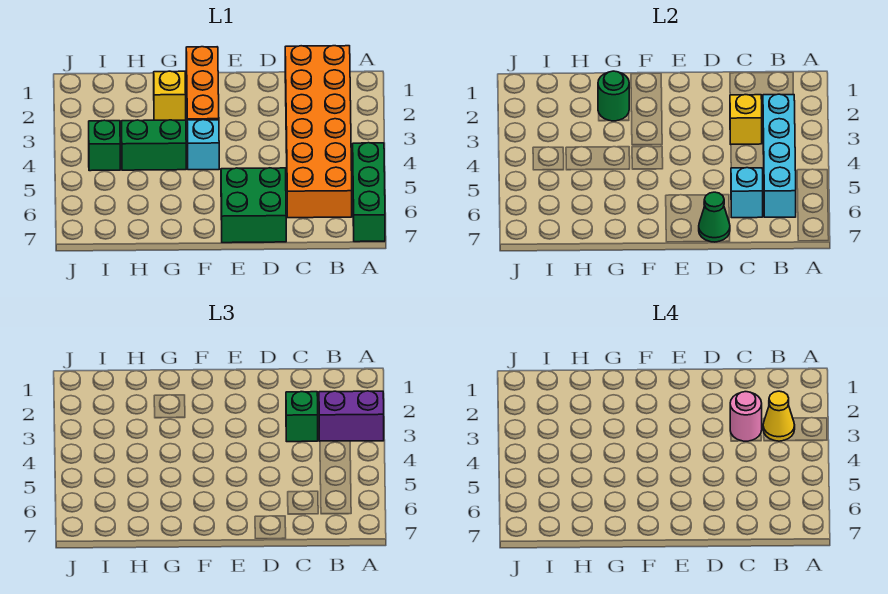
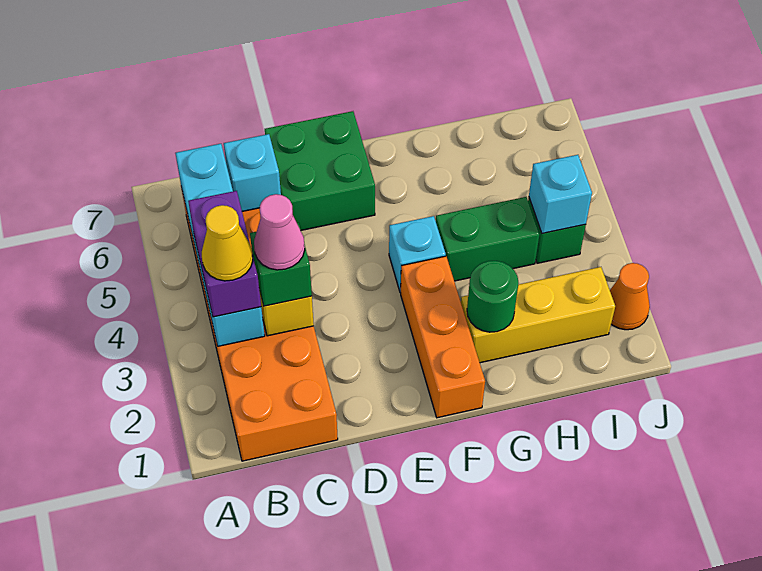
purple 1x2 brick [319,391,384,441] -> purple 1x2 brick turned to [188,191,261,317]
green 1x3 brick [353,143,385,242] -> none
pink 1x1 round brick [730,392,762,441] -> pink 1x1 cone [254,194,305,270]
green 1x1 cone [699,192,730,242] -> none
yellow 1x1 brick [154,71,186,120] -> yellow 1x3 brick [461,267,615,363]
none -> cyan 1x1 brick [529,155,592,233]
none -> orange 1x1 cone [610,263,650,330]

